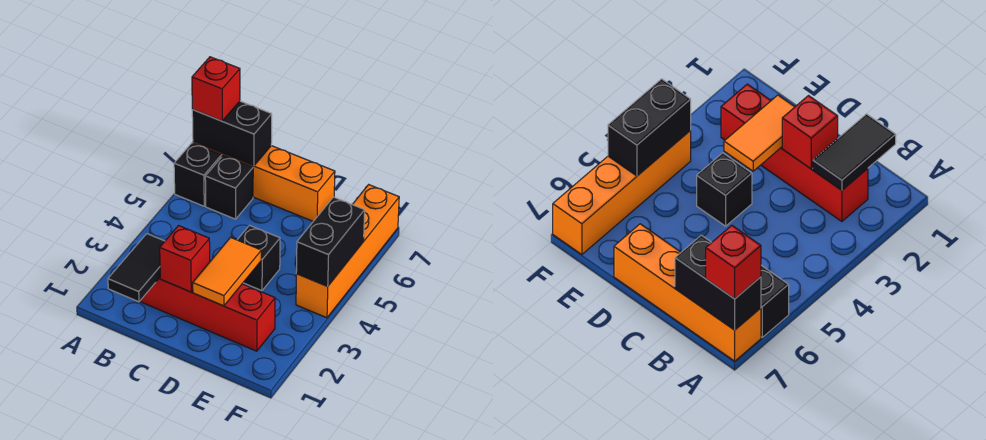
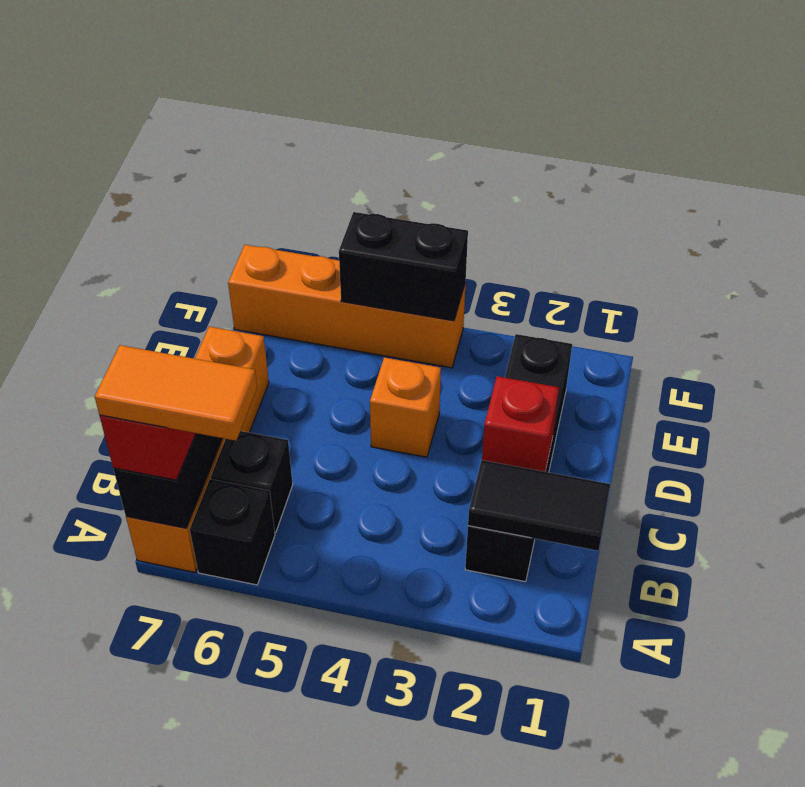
red 1x4 brick [140,278,275,351] -> black 1x4 brick [465,334,572,582]
orange 1x2 tile [193,237,261,306] -> orange 1x2 tile moved to [95,345,257,441]
black 1x1 brick [237,225,280,291] -> orange 1x1 brick [370,358,441,457]

